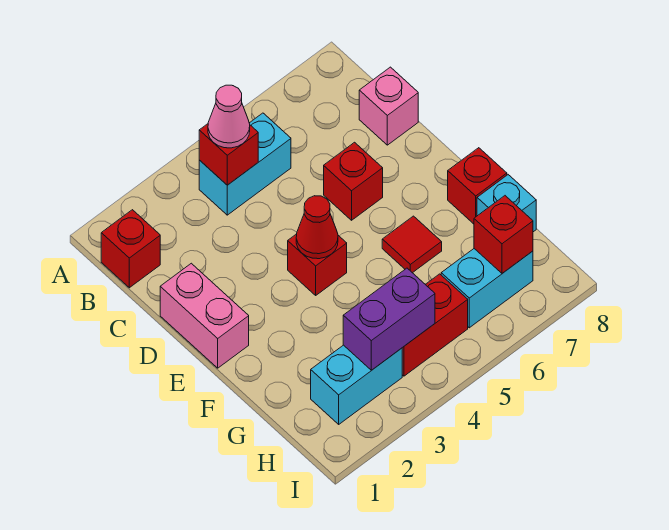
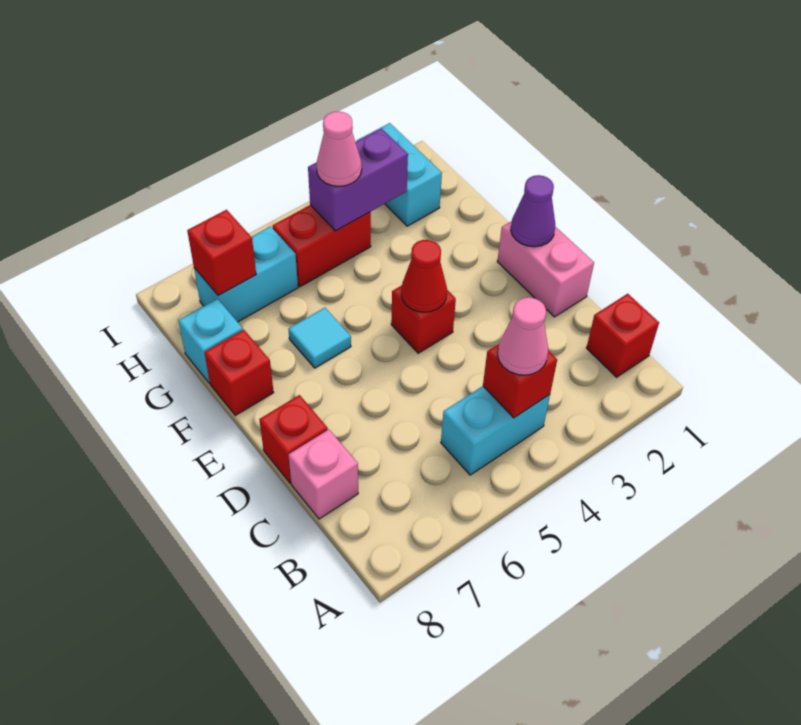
red 1x1 brick [324,142,383,220] -> red 1x1 brick moved to [259,395,328,483]
none -> purple 1x1 cone [511,175,555,247]
red 1x1 tile [382,216,442,273] -> cyan 1x1 tile [288,308,351,368]
cyan 1x2 brick [311,345,402,424] -> cyan 1x2 brick turned to [357,123,442,226]
none -> pink 1x1 cone [316,111,362,186]

